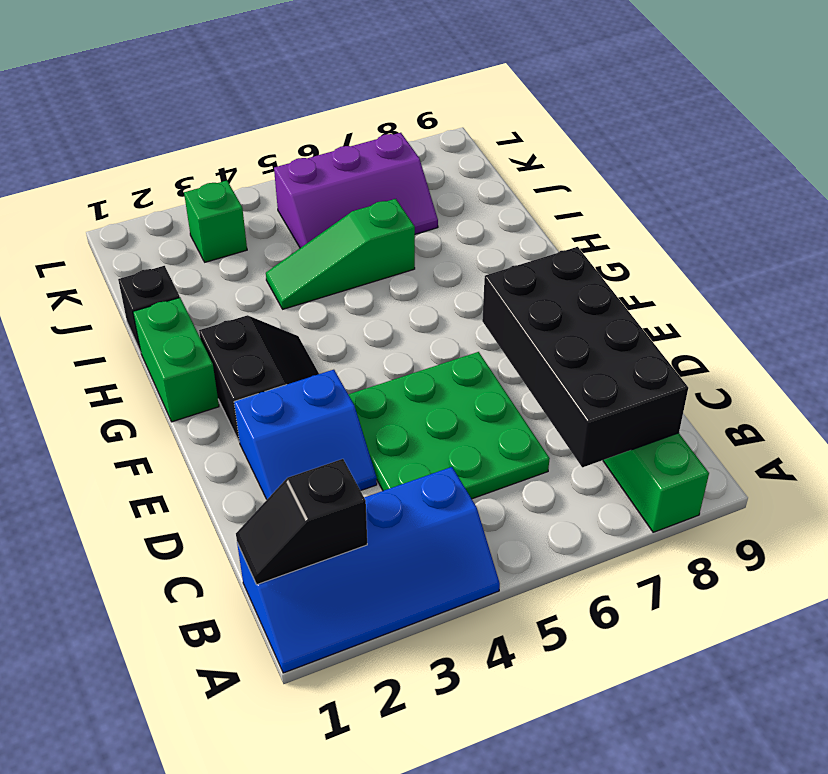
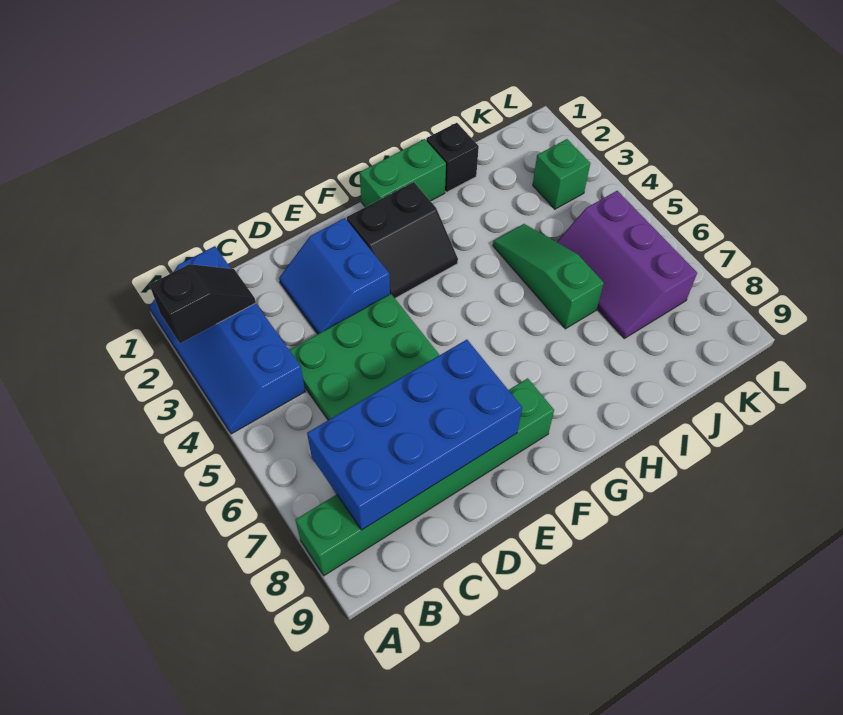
black 1x2 slope [236,459,367,585] -> black 1x2 slope turned to [150,264,256,343]
black 2x4 brick [482,247,688,467] -> blue 2x4 brick [307,340,522,530]

